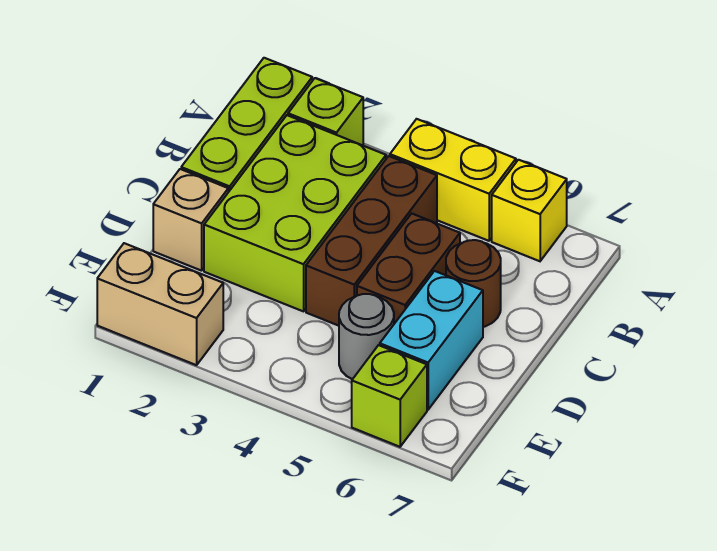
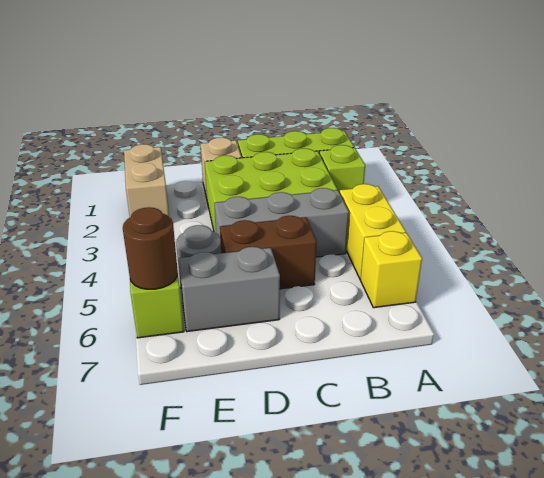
brown 1x3 brick [306,156,437,326] -> grey 1x3 brick [214,188,349,257]
brown 1x1 round brick [446,240,501,327] -> brown 1x1 round brick moved to [123,207,178,289]
cyan 1x2 brick [380,271,483,410] -> grey 1x2 brick [178,247,280,332]

